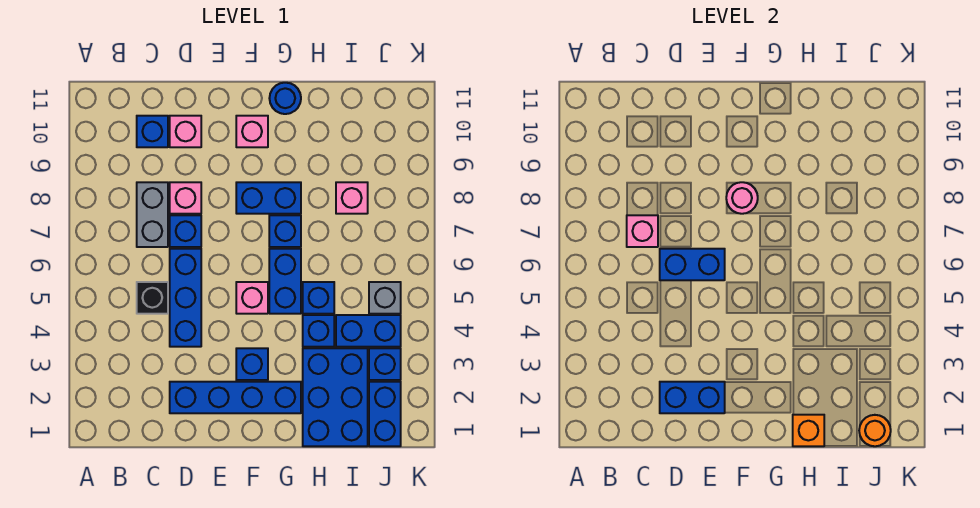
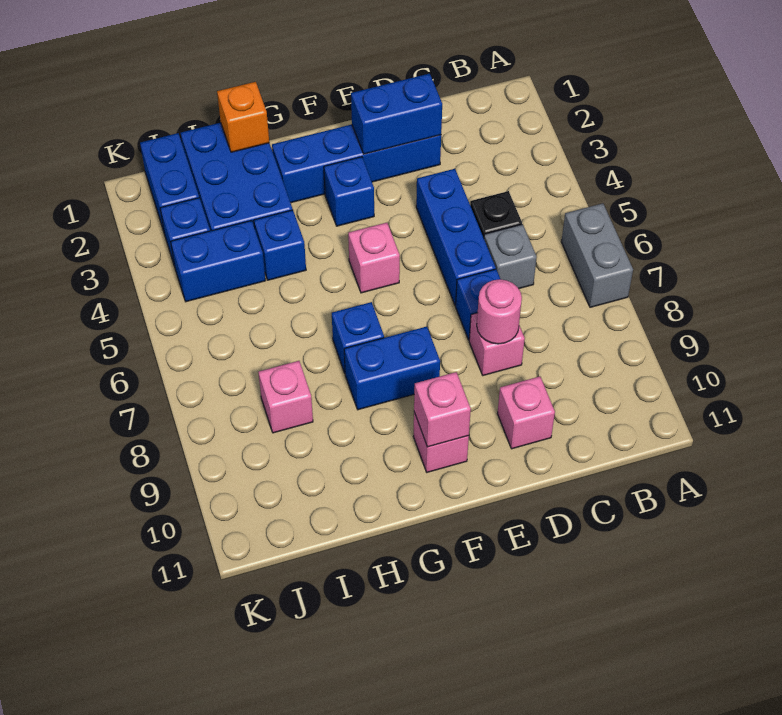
grey 1x2 brick [137,182,168,247] -> grey 1x2 brick moved to [561,203,633,307]
pink 1x1 brick [627,215,658,247] -> pink 1x1 brick moved to [414,372,471,447]
blue 1x1 brick [137,116,168,147] -> none
blue 1x2 brick [660,249,725,280] -> none
pink 1x1 round brick [726,182,758,214] -> pink 1x1 round brick moved to [477,279,522,344]
blue 1x2 brick [269,249,301,314] -> none
blue 1x1 round brick [269,83,301,114] -> none
blue 1x1 brick [303,282,334,314] -> none
orange 1x1 round brick [859,415,891,446] -> none
grey 1x1 brick [369,282,401,314] -> grey 1x1 brick moved to [484,224,537,289]

